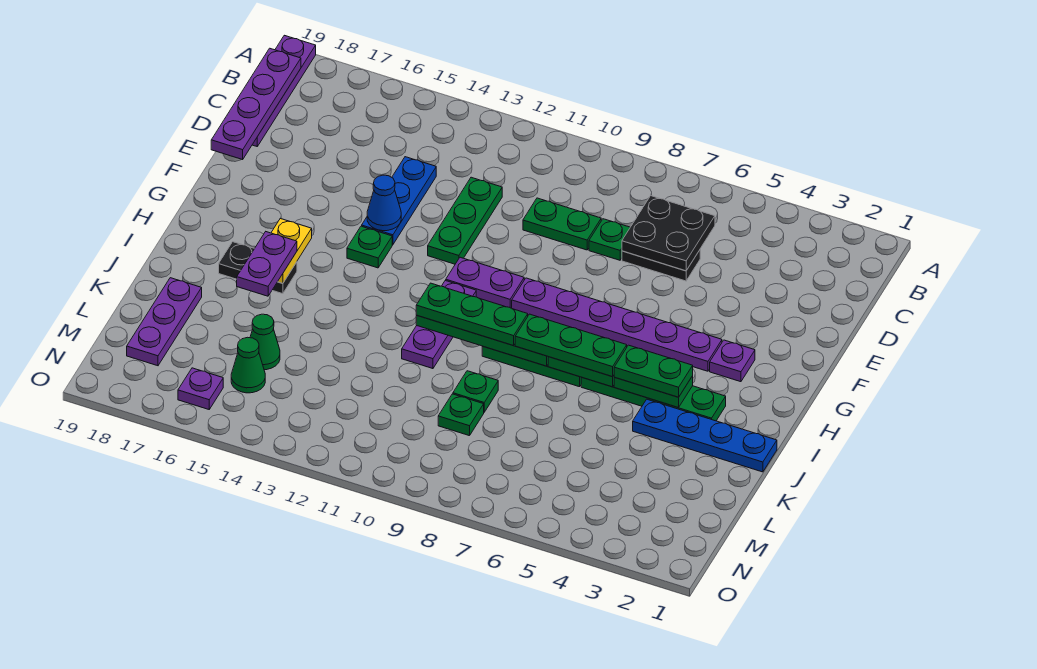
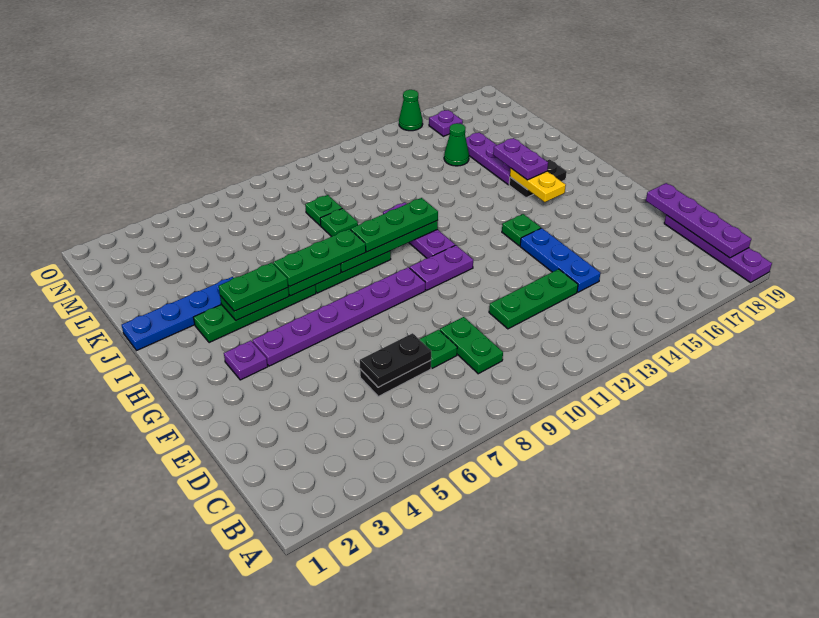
black 2x2 plate [622,196,715,271] -> black 1x2 plate [360,333,431,387]
green 1x2 plate [523,198,601,250] -> green 1x2 plate turned to [440,317,503,374]
green 1x3 plate [428,177,502,264] -> green 1x3 plate turned to [489,269,578,329]
blue 1x1 cone [367,175,401,231] -> none
purple 1x3 plate [127,278,202,366] -> purple 1x3 plate moved to [466,132,510,185]
green 1x1 cone [231,337,265,393] -> green 1x1 cone moved to [399,90,423,131]

